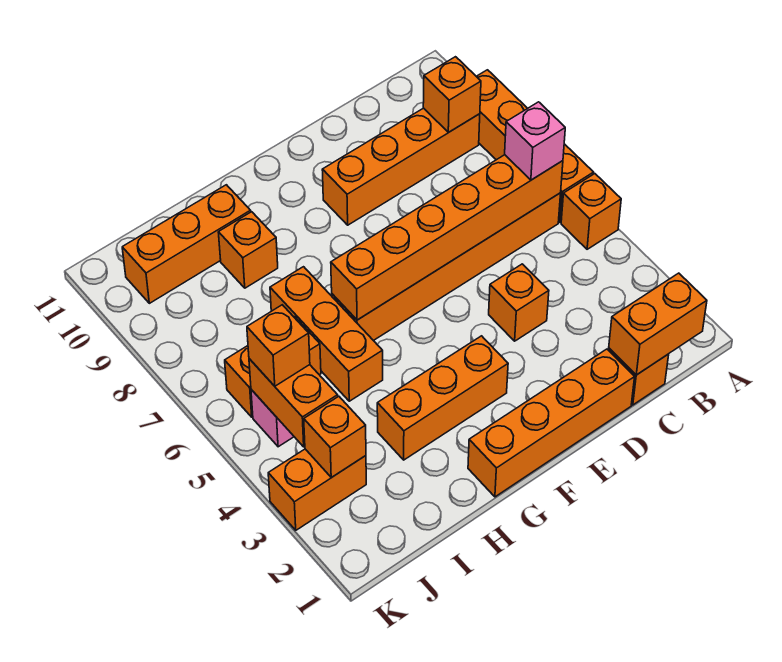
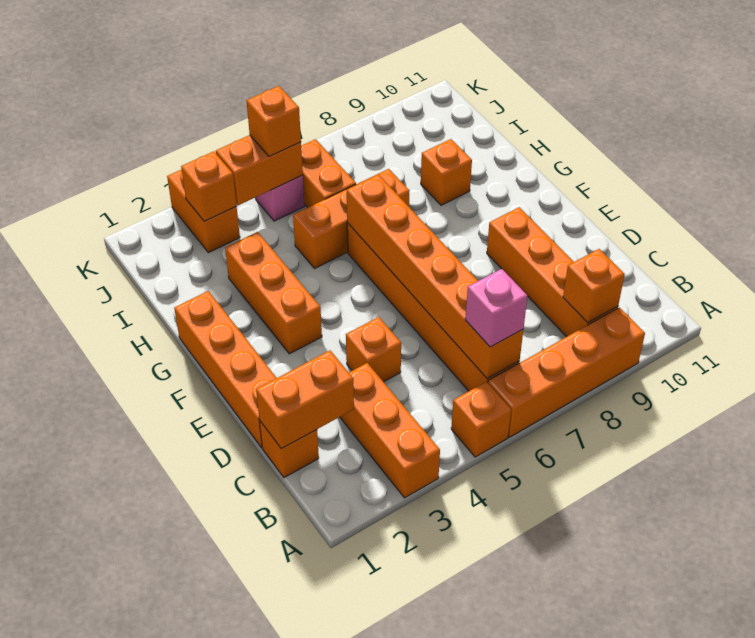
orange 1x2 brick [609,273,707,375] -> orange 1x2 brick turned to [256,351,354,449]
orange 1x3 brick [122,185,251,303] -> orange 1x3 brick moved to [340,363,440,498]

